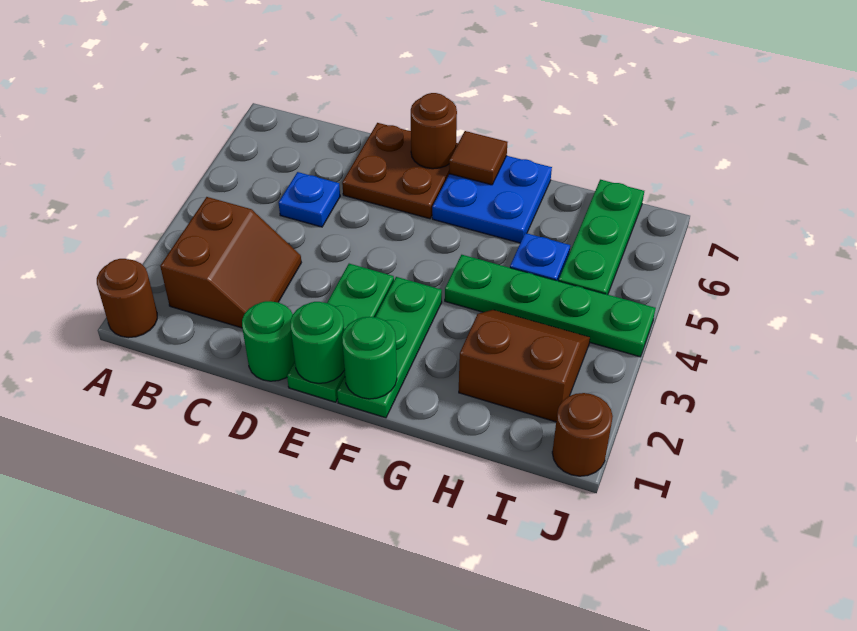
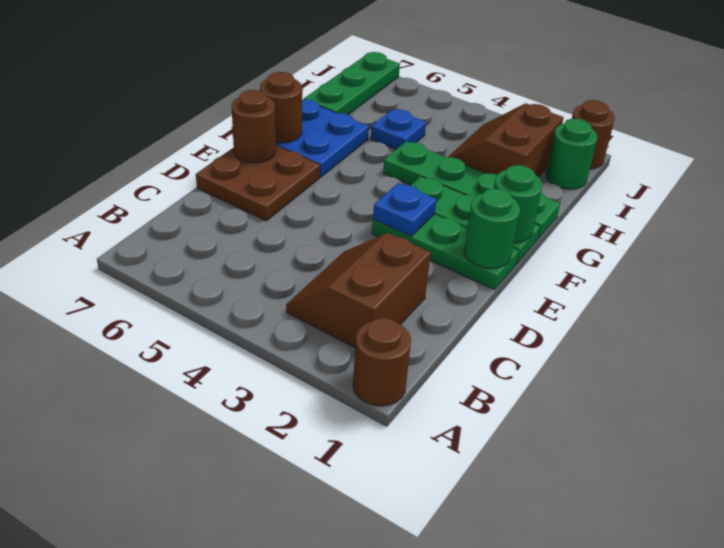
brown 2x2 slope [160,197,301,328] -> brown 2x2 slope turned to [286,233,431,347]
blue 1x1 plate [278,172,340,227] -> blue 1x1 plate moved to [373,183,437,236]
green 1x1 round brick [242,301,295,381] -> green 1x1 round brick moved to [546,119,597,189]
brown 1x1 tile [449,131,508,185] -> brown 1x1 round brick [260,72,302,143]
green 1x4 plate [445,255,656,357] -> green 1x4 plate turned to [383,141,560,239]
green 1x3 plate [559,180,644,295] -> green 1x3 plate turned to [304,52,400,115]

